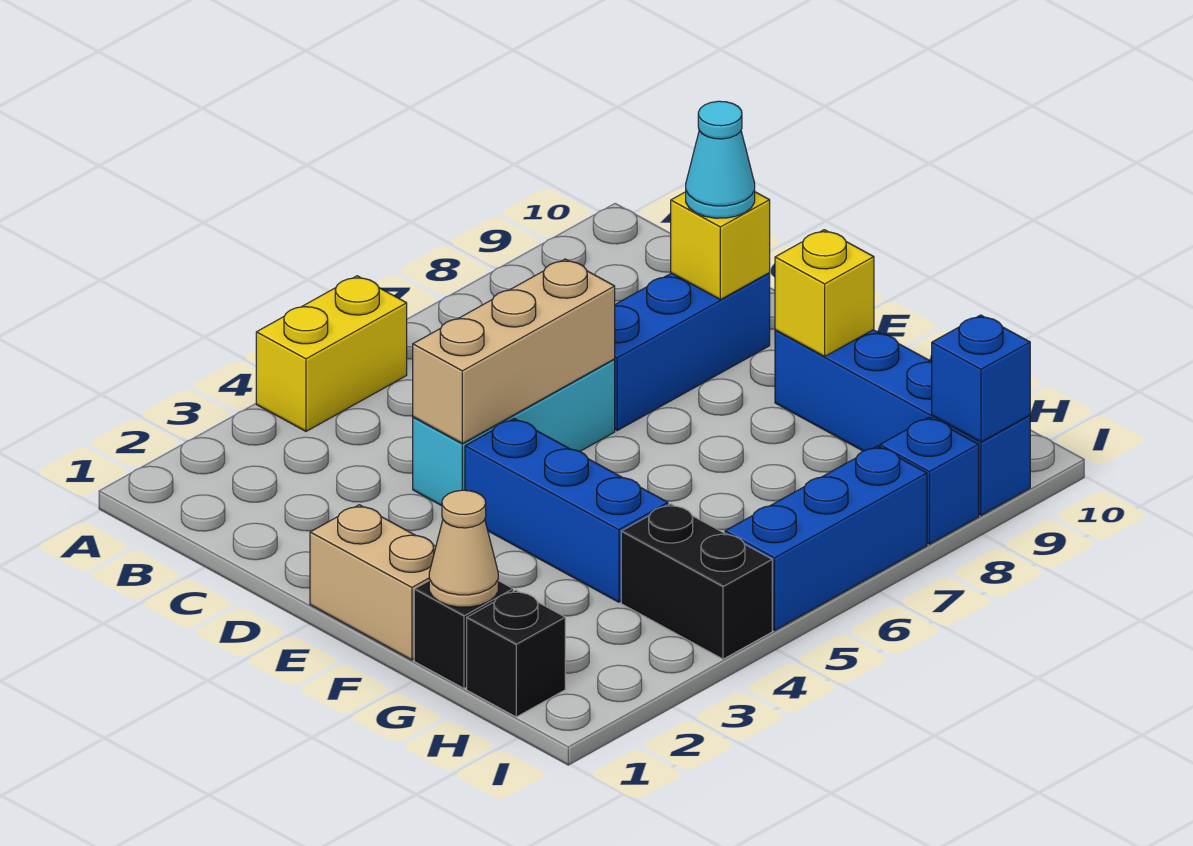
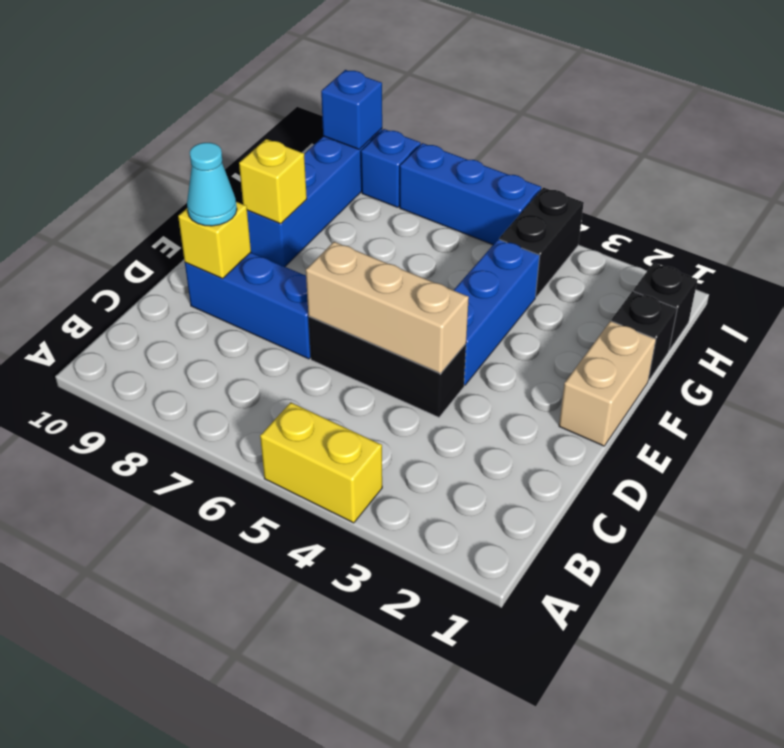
cyan 1x3 brick [413,359,615,506] -> black 1x3 brick [309,317,466,417]
tan 1x1 cone [429,490,498,607] -> none

